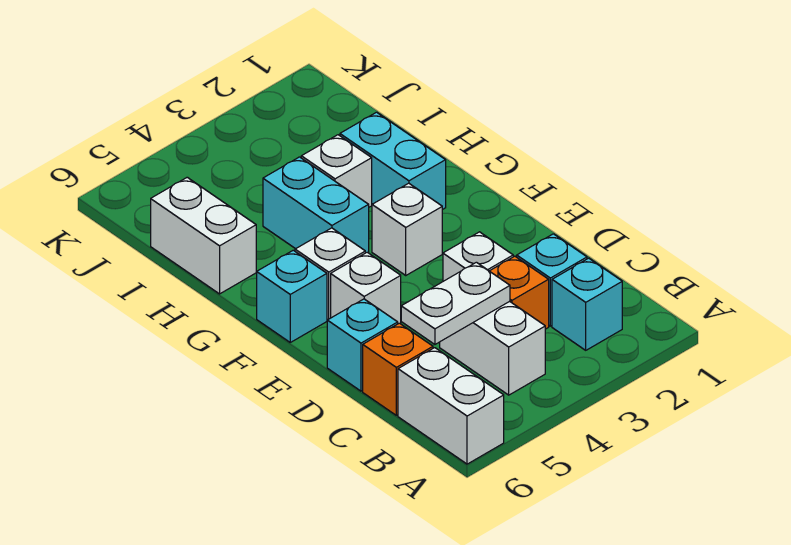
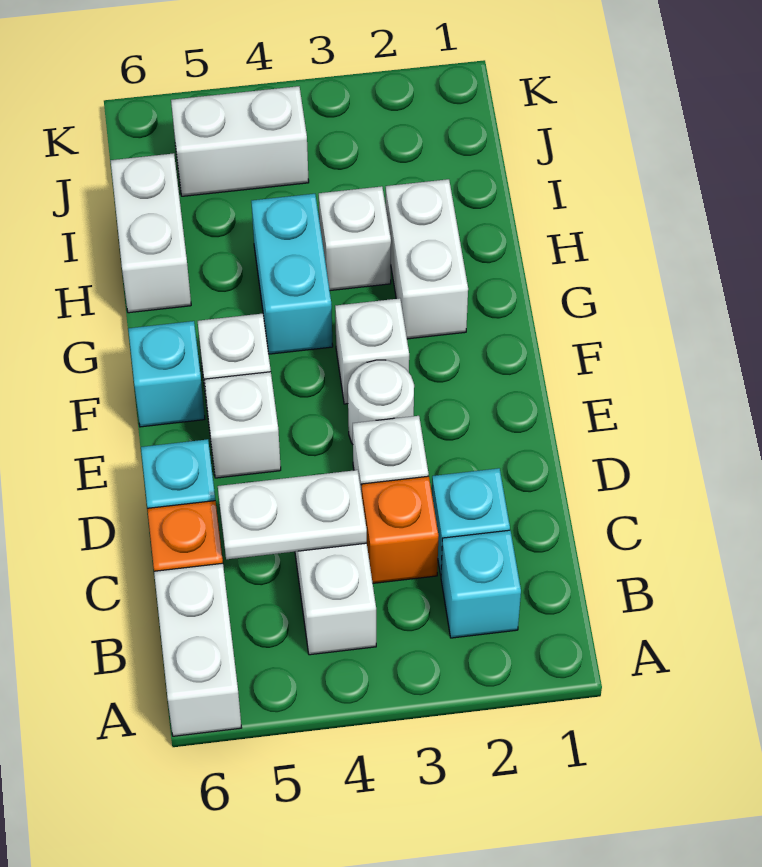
none -> white 1x1 round brick [348,360,414,444]
cyan 1x2 brick [340,112,446,210] -> white 1x2 brick [386,179,468,339]
none -> white 1x2 brick [171,86,309,196]

